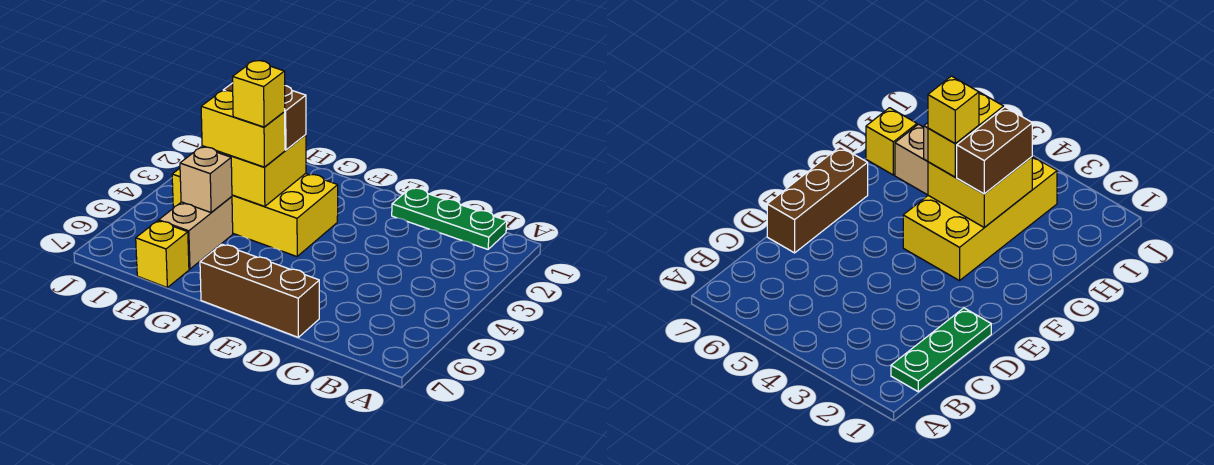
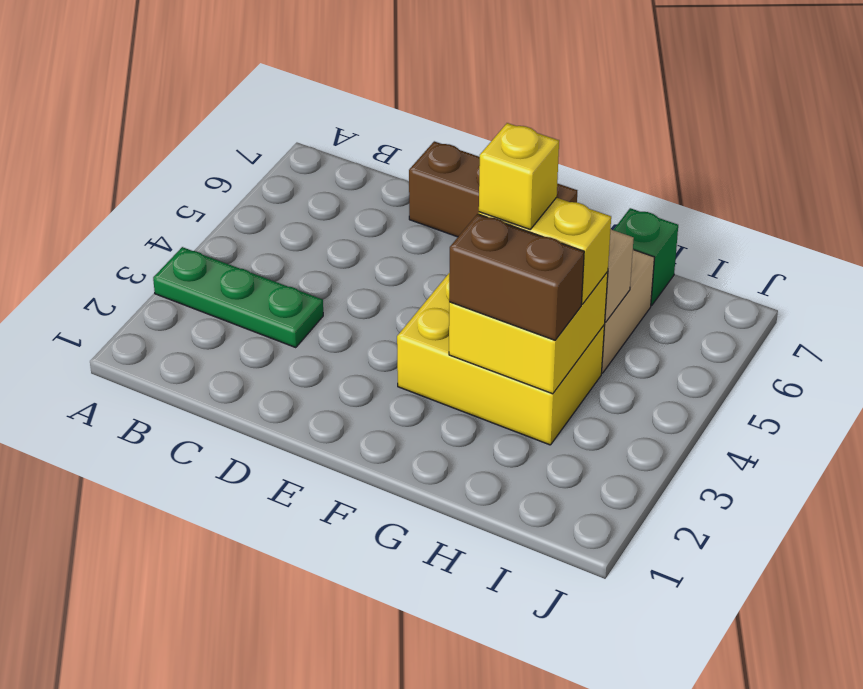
green 1x3 plate [392,188,507,249] -> green 1x3 plate moved to [153,247,323,348]
yellow 2x4 brick [172,168,338,256] -> yellow 2x3 brick [397,274,604,445]
yellow 1x1 brick [136,221,189,287] -> green 1x1 brick [614,208,678,306]

